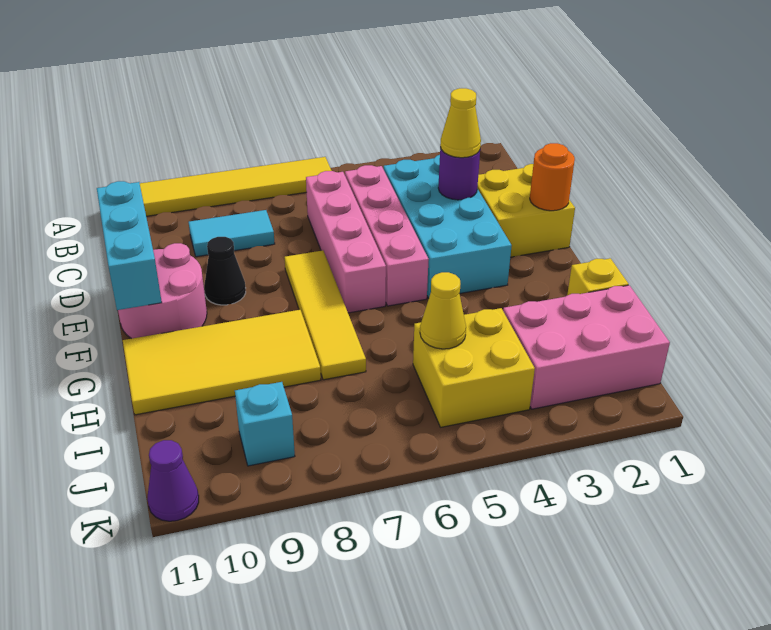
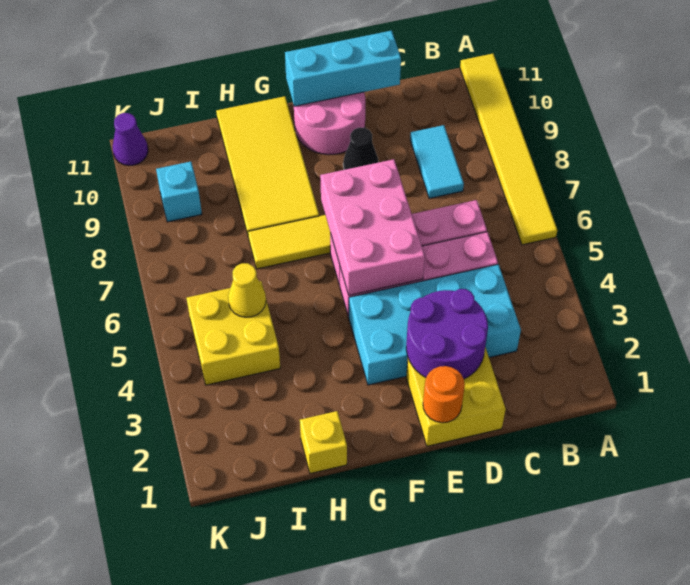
purple 1x1 round brick [438,147,480,200] -> purple 2x2 round brick [406,289,488,379]
yellow 1x1 cone [440,88,481,158] -> none
pink 2x3 brick [503,285,670,409] -> pink 2x3 brick moved to [320,159,425,295]

